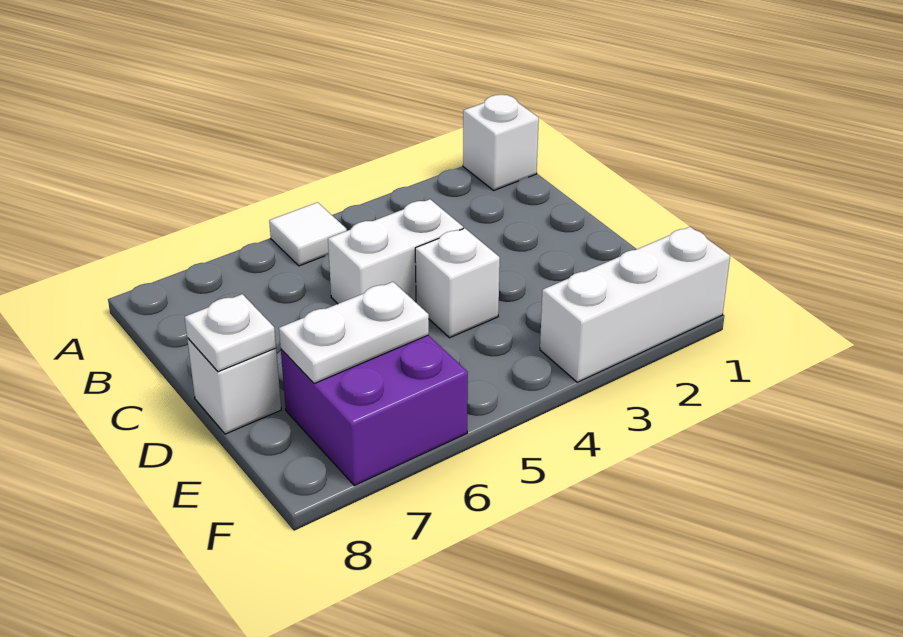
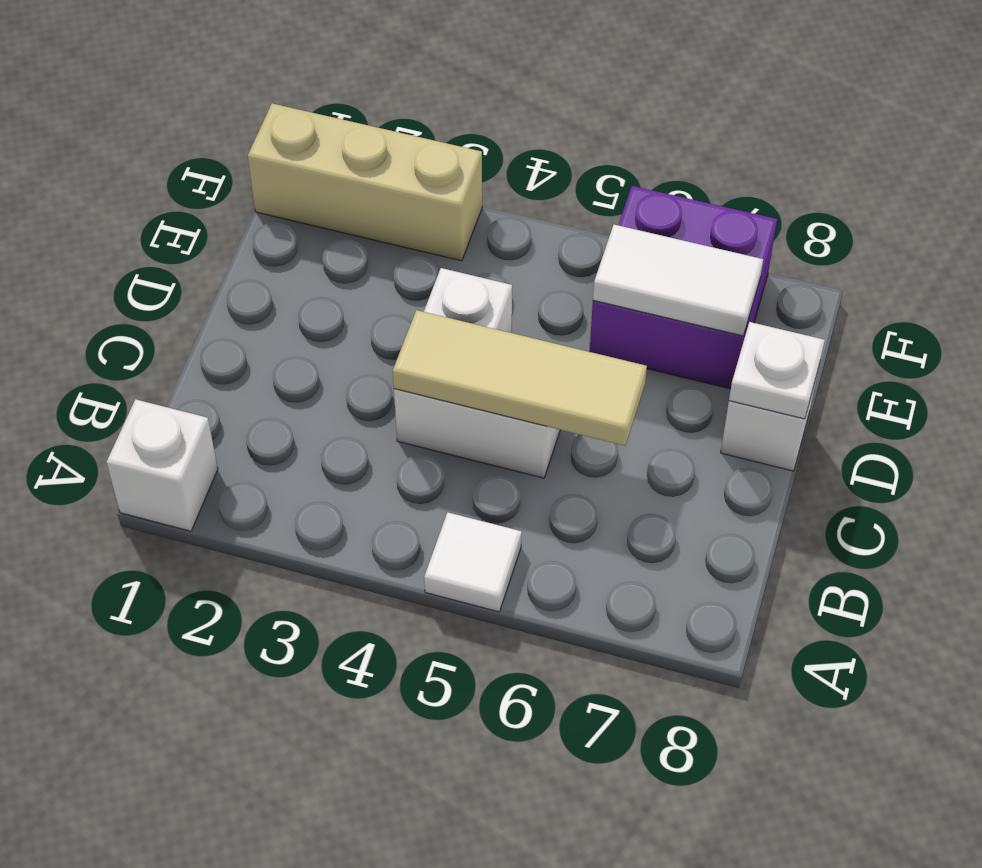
none -> tan 1x3 tile [393,310,647,446]
white 1x2 plate [279,282,429,384] -> white 1x2 tile [593,225,763,336]
white 1x3 brick [540,227,730,382] -> tan 1x3 brick [248,103,482,261]

